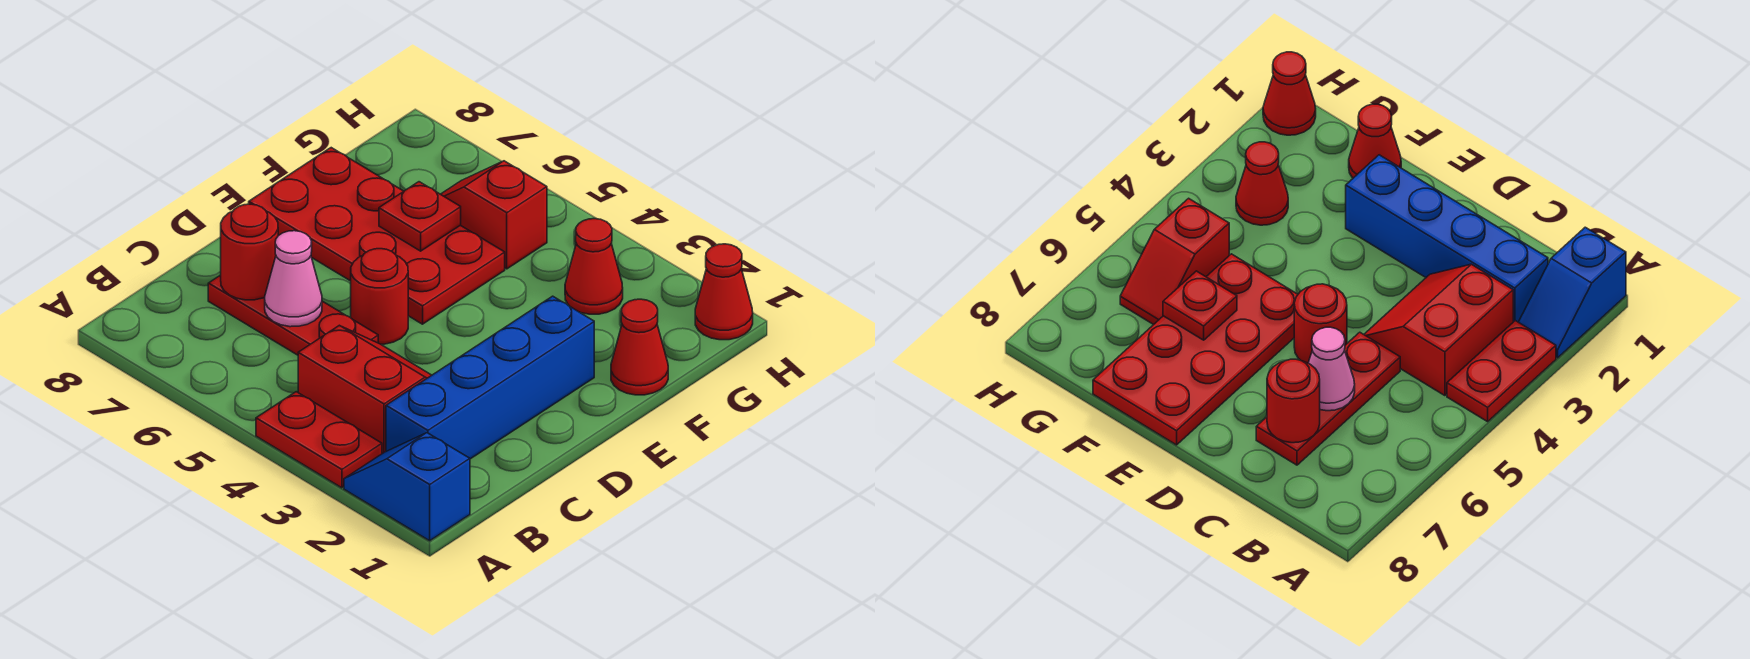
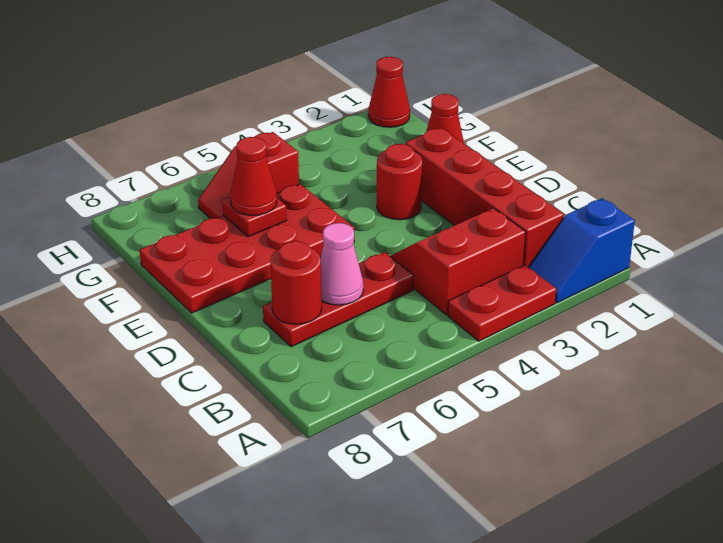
blue 1x4 brick [386,296,594,459] -> red 1x4 brick [406,128,564,267]
red 1x1 round brick [351,249,408,344] -> red 1x1 round brick moved to [377,144,422,220]
red 1x1 cone [565,219,623,314] -> red 1x1 cone moved to [230,137,277,216]

